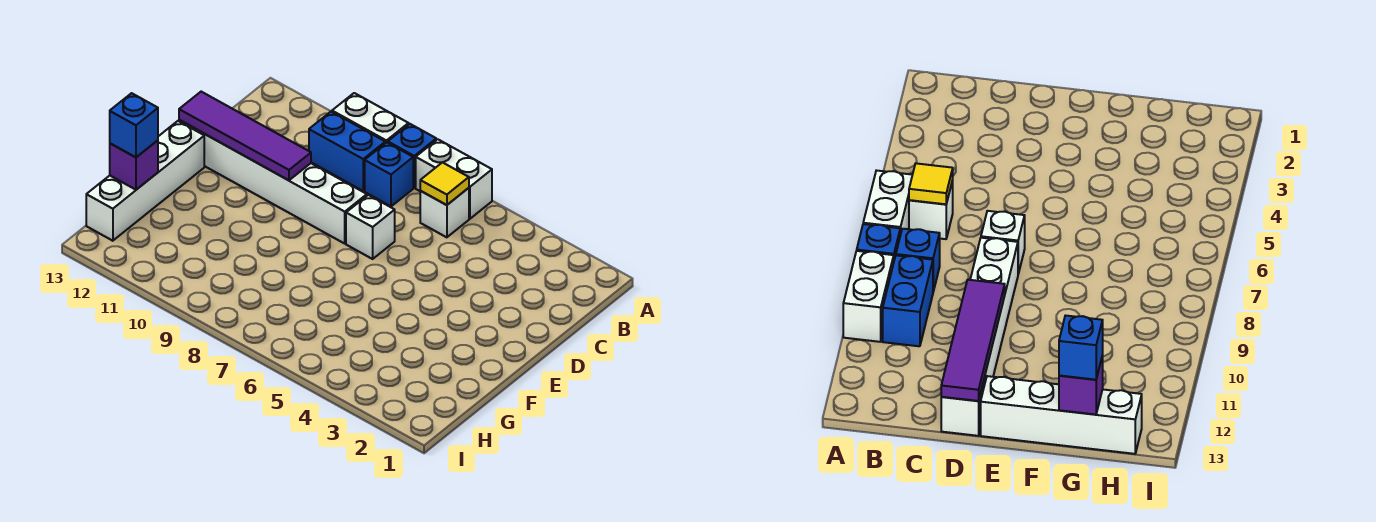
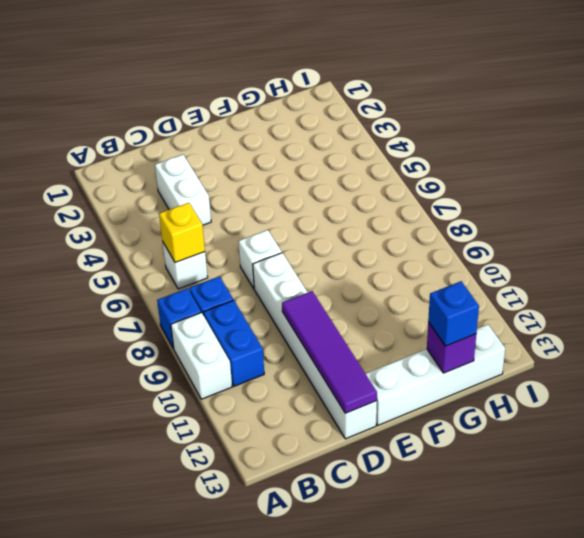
white 1x2 brick [416,139,492,219] -> white 1x2 brick moved to [155,155,211,225]
yellow 1x1 tile [420,162,469,205] -> yellow 1x1 brick [159,203,205,263]

